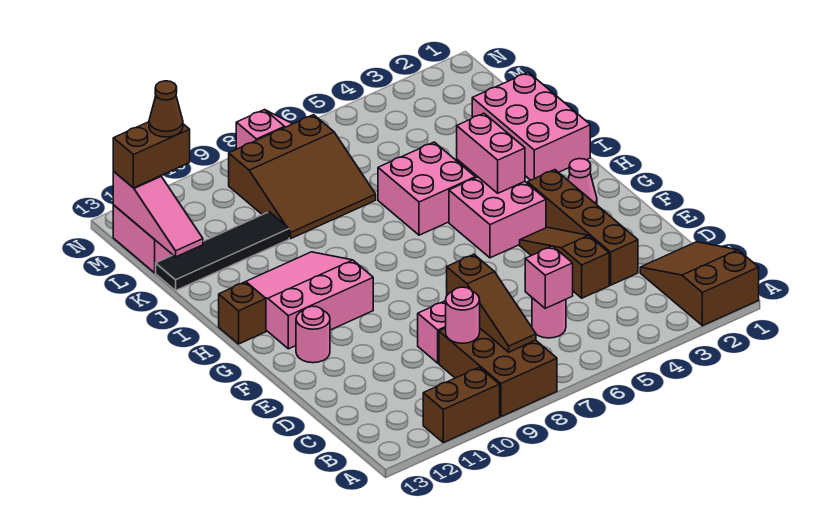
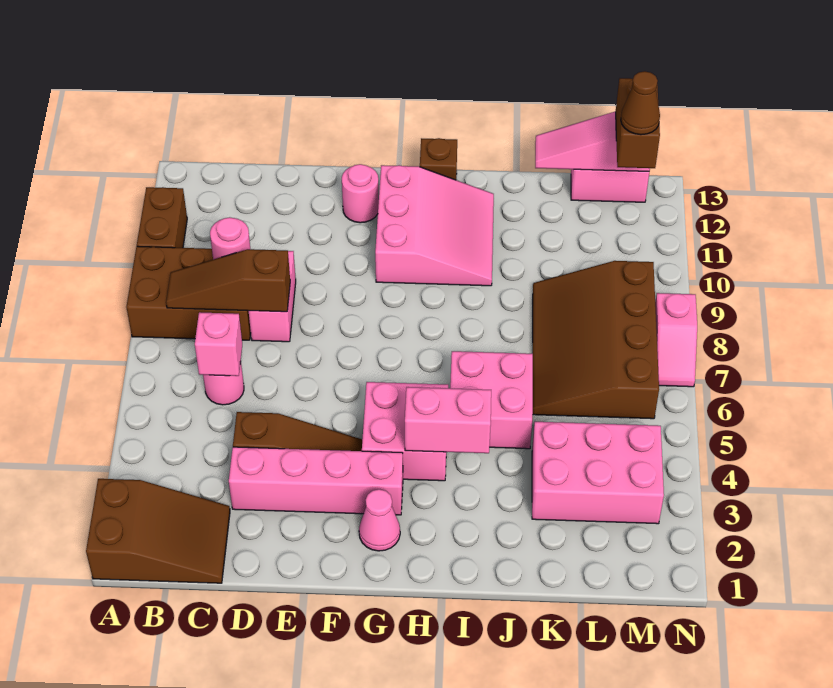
brown 1x4 brick [528,170,638,285] -> pink 1x4 brick [229,447,403,515]
pink 2x3 brick [472,72,590,180] -> pink 2x3 brick moved to [532,422,664,524]
brown 3x3 slope [229,115,376,238] -> brown 3x4 slope [533,261,659,419]
black 1x4 tile [156,212,289,290] -> none

